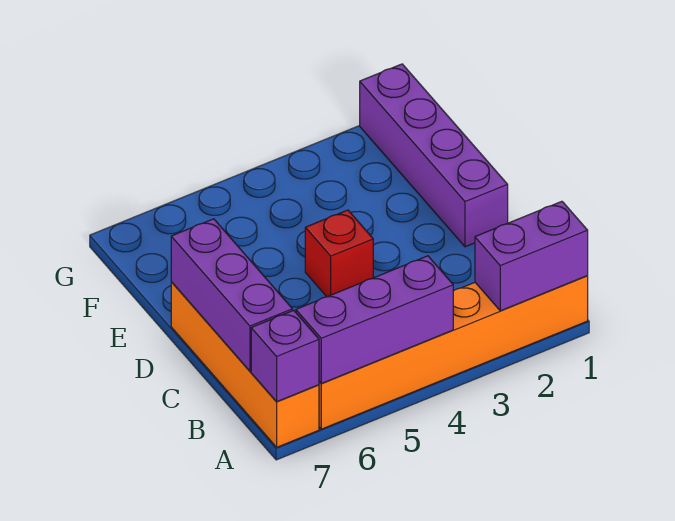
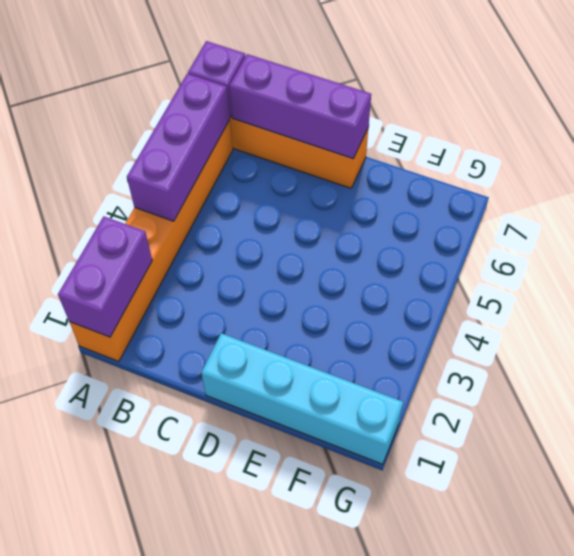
purple 1x4 brick [360,64,508,247] -> cyan 1x4 brick [201,333,403,464]
red 1x1 brick [305,210,373,297] -> none

